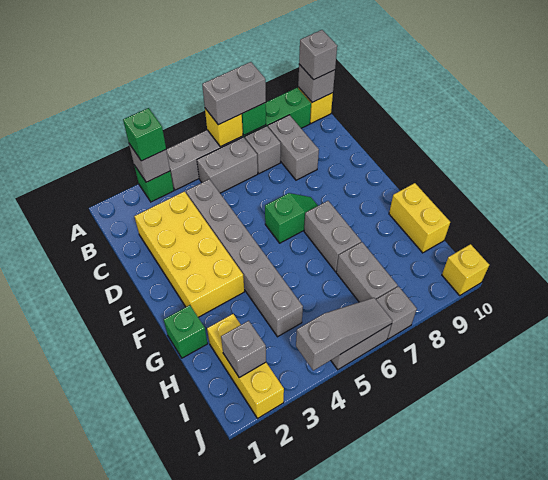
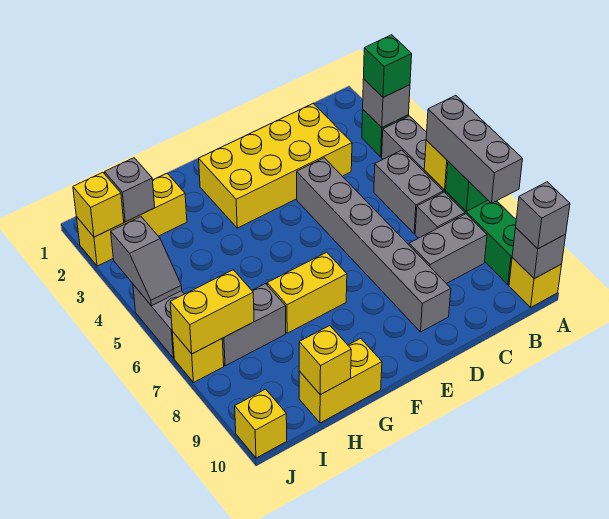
grey 1x2 brick [202,62,266,125] -> grey 1x3 brick [426,95,522,203]
grey 1x6 brick [186,179,303,337] -> grey 1x6 brick turned to [297,158,451,332]
green 1x2 slope [265,193,318,243] -> none
grey 1x2 brick [304,201,361,272] -> yellow 1x2 brick [267,252,347,333]
green 1x1 brick [164,305,208,358] -> none
none -> yellow 1x1 brick [299,326,351,395]
none -> yellow 1x2 brick [170,270,254,354]
none -> yellow 1x1 brick [73,172,124,237]
grey 1x3 slope [296,298,392,370] -> grey 1x2 slope [111,217,182,306]
grey 1x1 brick [376,286,417,339] -> yellow 1x1 brick [172,331,224,382]

